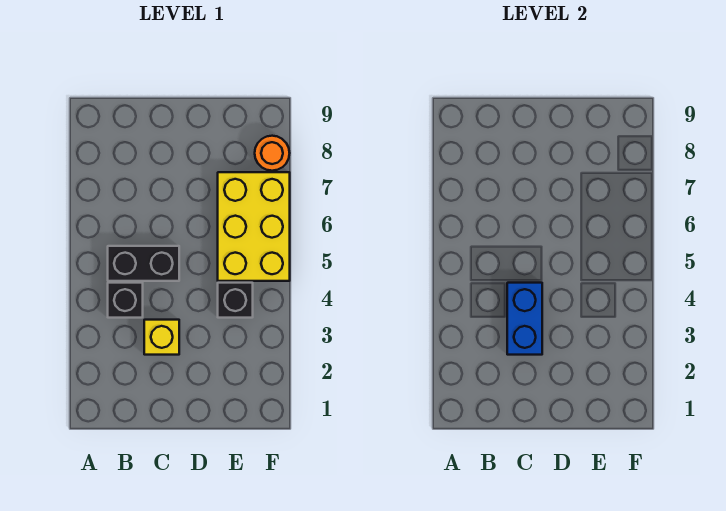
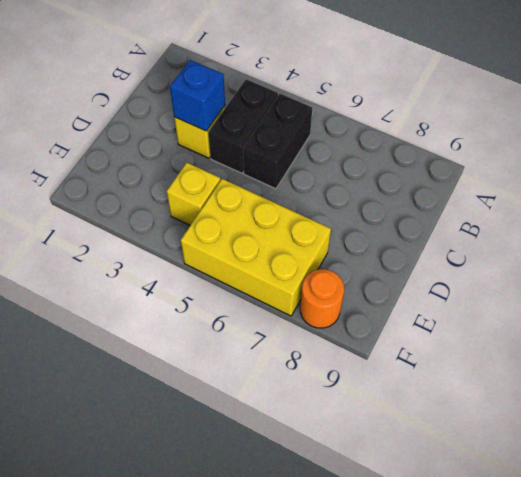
black 1x1 brick [108,283,143,318] -> black 1x2 brick [208,79,278,173]
blue 1x2 brick [507,283,542,355] -> blue 1x1 brick [170,60,225,131]
black 1x1 brick [218,283,253,318] -> yellow 1x1 brick [167,163,221,225]

